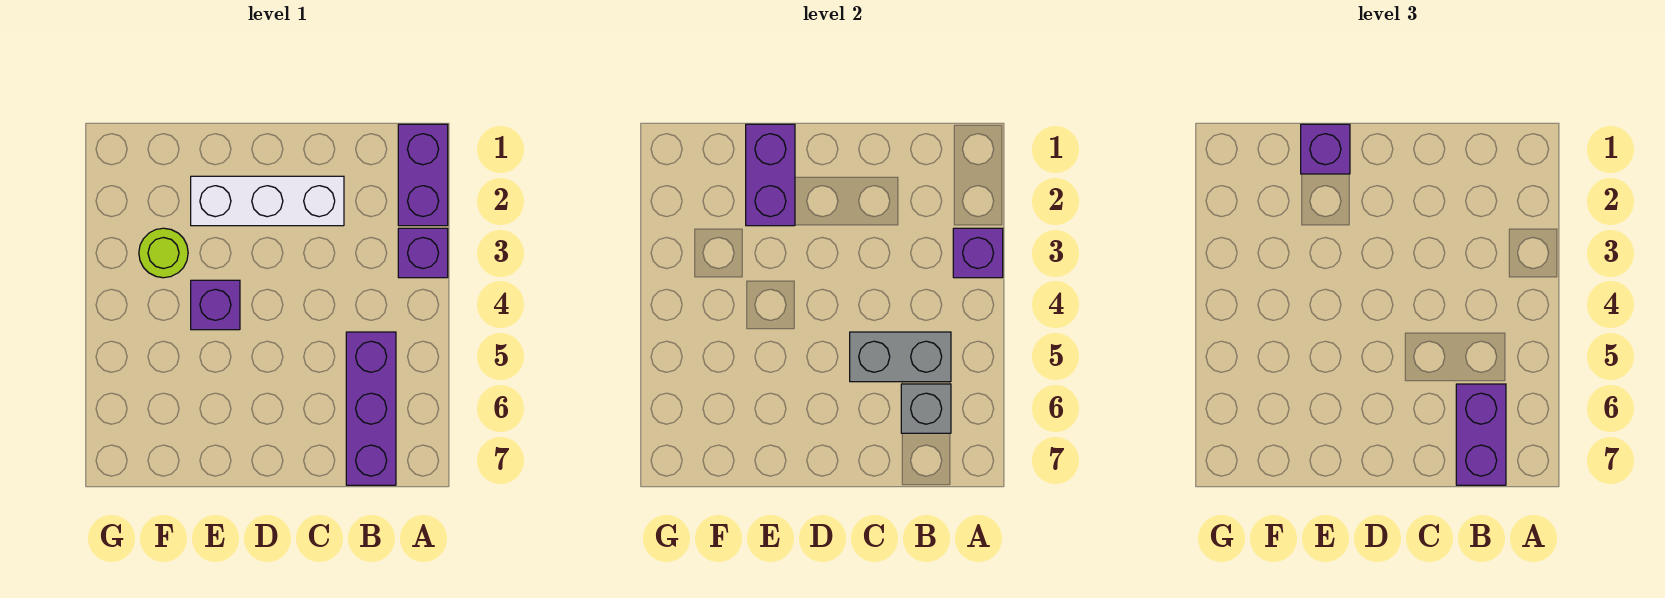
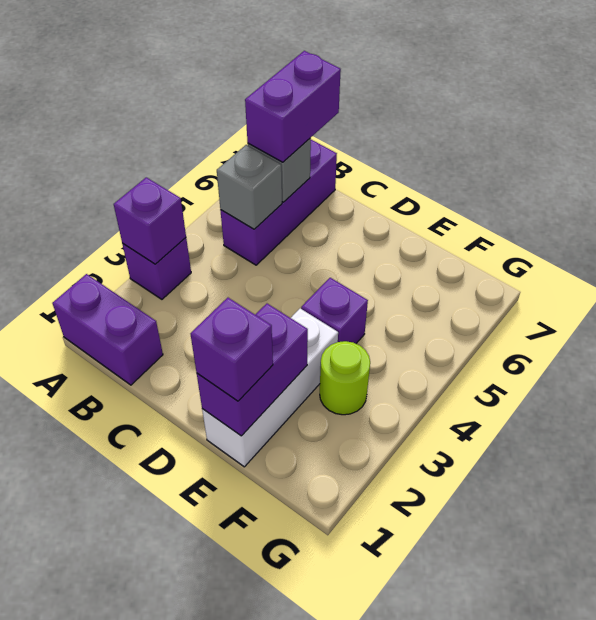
purple 1x2 brick [398,124,448,226] -> purple 1x2 brick turned to [52,274,163,385]
grey 1x2 brick [850,332,951,382] -> grey 1x1 brick [217,145,282,229]
white 1x3 brick [191,176,344,226] -> white 1x3 brick turned to [202,308,338,467]

